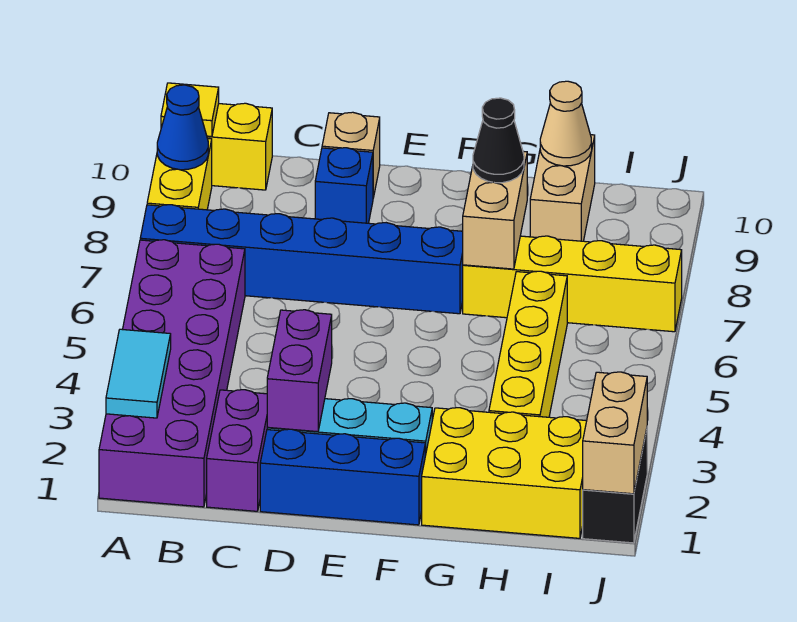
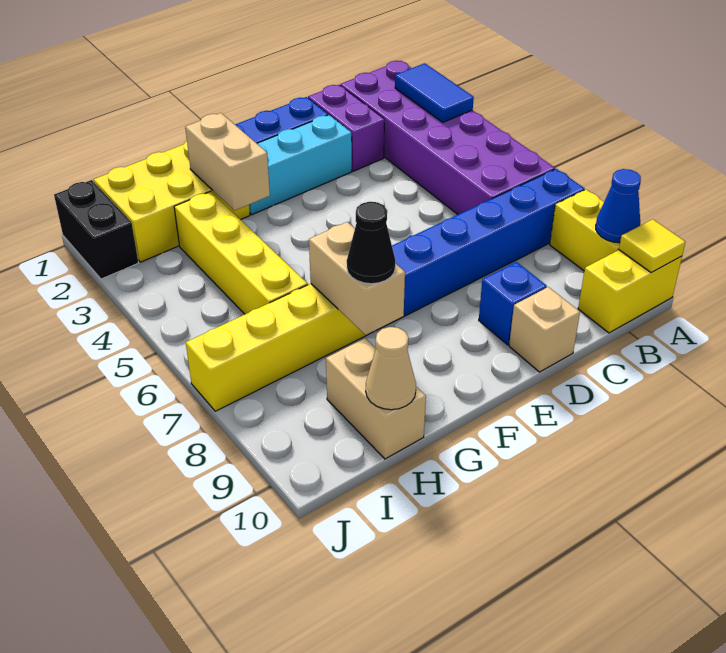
cyan 1x2 tile [106,329,171,418] -> blue 1x2 tile [395,63,474,122]
purple 1x2 brick [267,310,332,432] -> none
tan 1x2 brick [583,372,647,494] -> tan 1x2 brick moved to [185,113,270,211]

